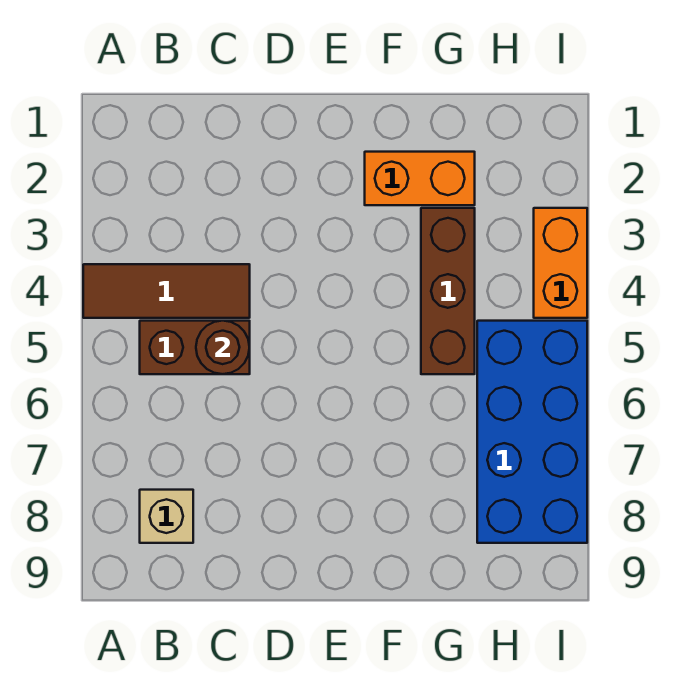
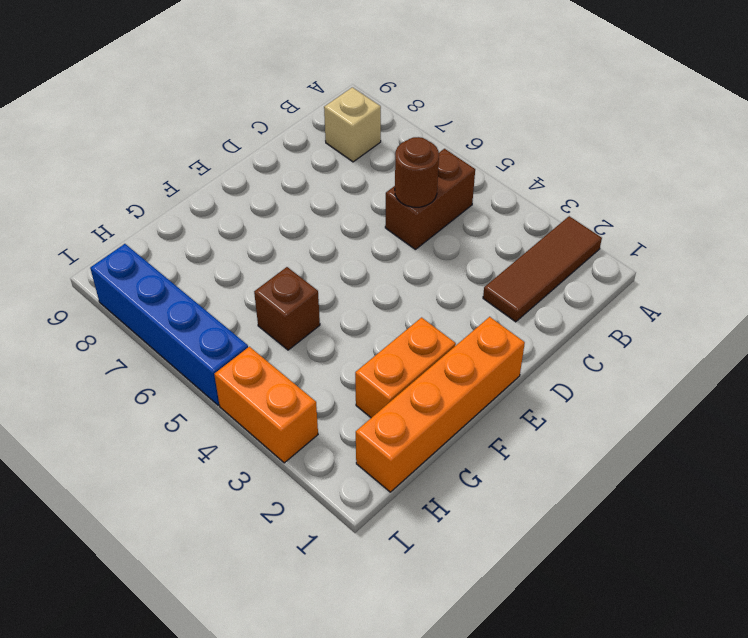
brown 1x3 tile [83,264,250,318] -> brown 1x3 tile moved to [483,216,602,322]
none -> orange 1x4 brick [356,317,525,492]
brown 1x3 brick [421,208,475,374] -> brown 1x1 brick [254,267,320,350]
blue 2x4 brick [477,321,587,543] -> blue 1x4 brick [90,244,248,405]

